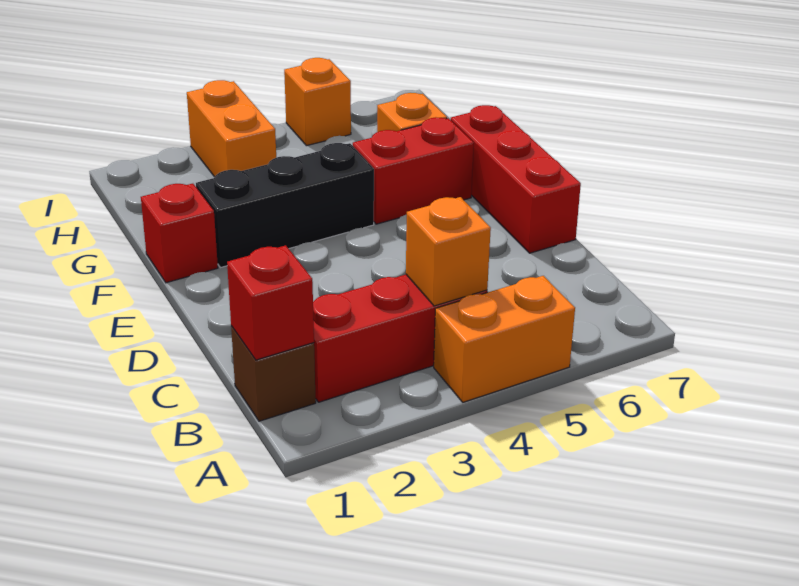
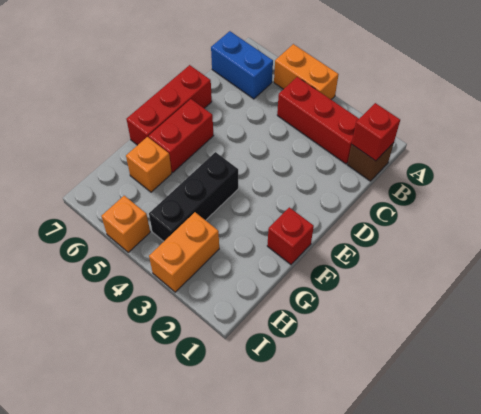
orange 1x1 brick [406,197,491,306] -> none
none -> blue 1x2 brick [211,31,273,99]
black 1x3 brick [196,143,374,268] -> black 1x3 brick turned to [149,152,238,241]
red 1x2 brick [353,117,474,224] -> red 1x2 brick turned to [149,99,214,172]

